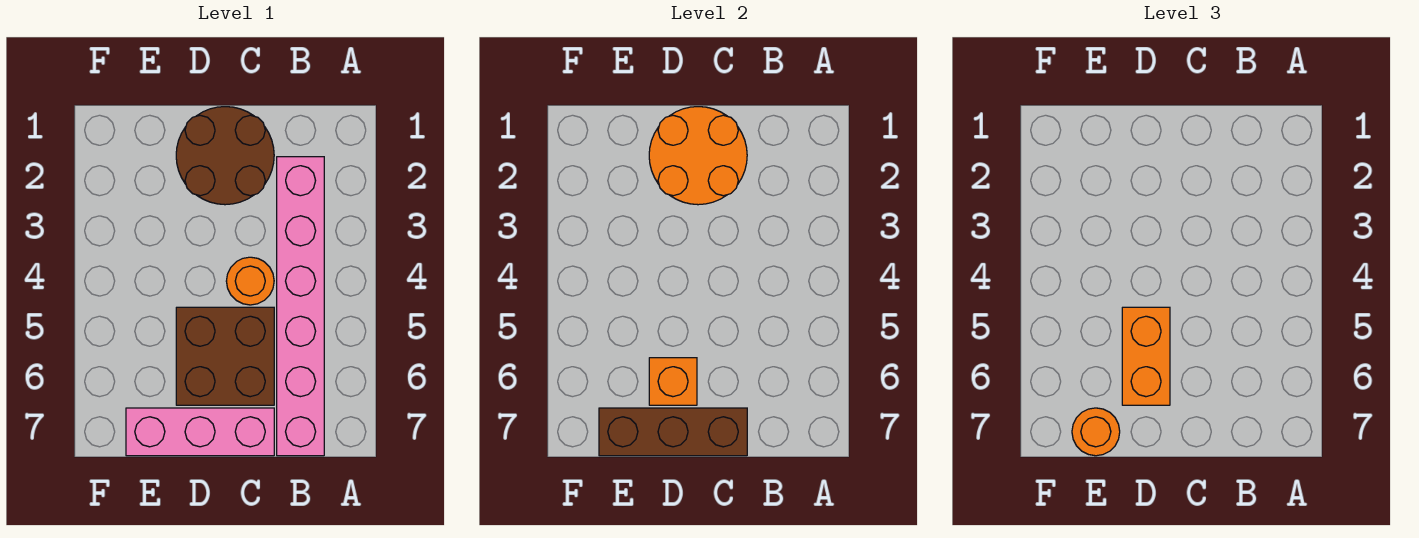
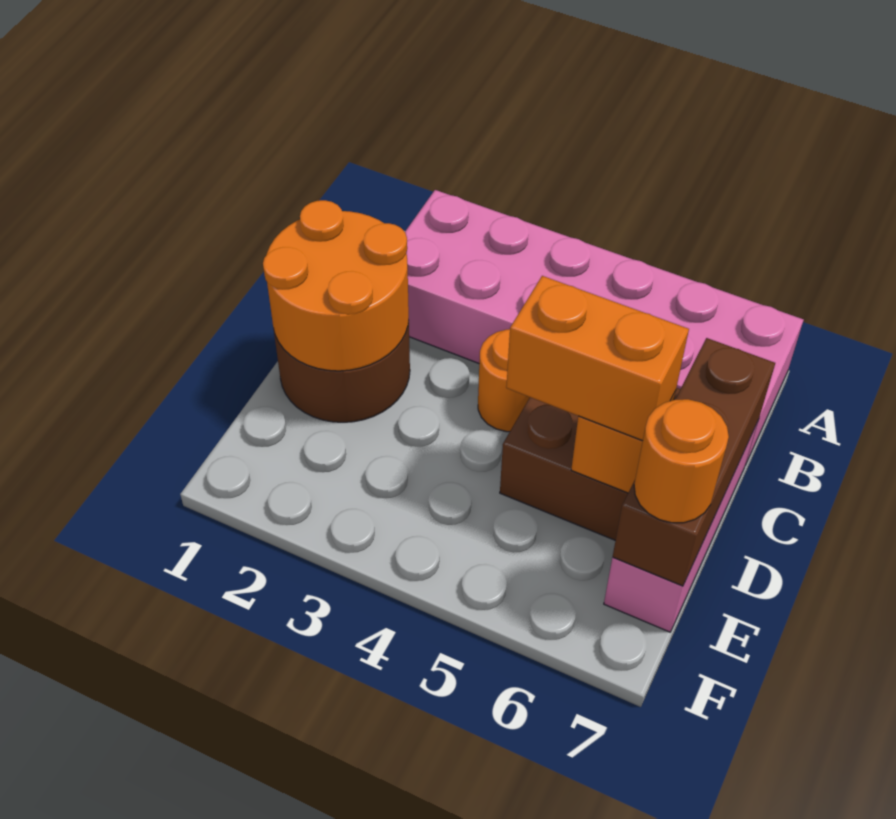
pink 1x6 brick [277,157,324,456] -> pink 2x6 brick [405,190,804,465]

